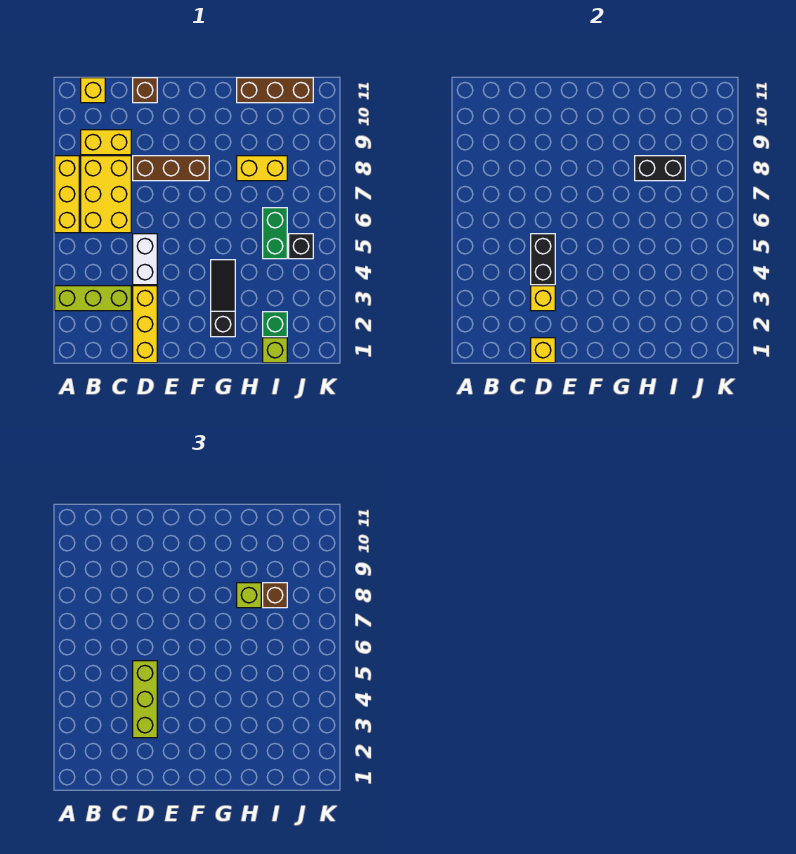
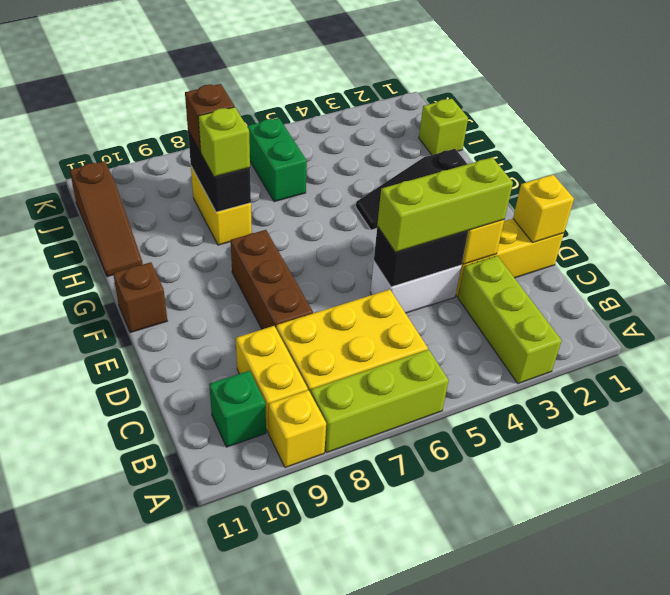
yellow 1x3 brick [55,156,79,233] -> lime 1x3 brick [311,349,449,453]
yellow 1x1 brick [81,78,105,103] -> yellow 1x1 brick moved to [269,390,326,468]
brown 1x1 brick [133,78,157,103] -> brown 1x1 brick moved to [113,262,167,333]
brown 1x3 brick [237,78,313,103] -> brown 1x3 slope [70,161,143,277]
green 1x1 brick [263,312,287,337] -> green 1x1 brick moved to [209,371,266,447]
green 1x2 brick [263,208,287,259] -> green 1x2 brick turned to [247,118,307,202]
black 1x1 brick [289,234,313,259] -> none

